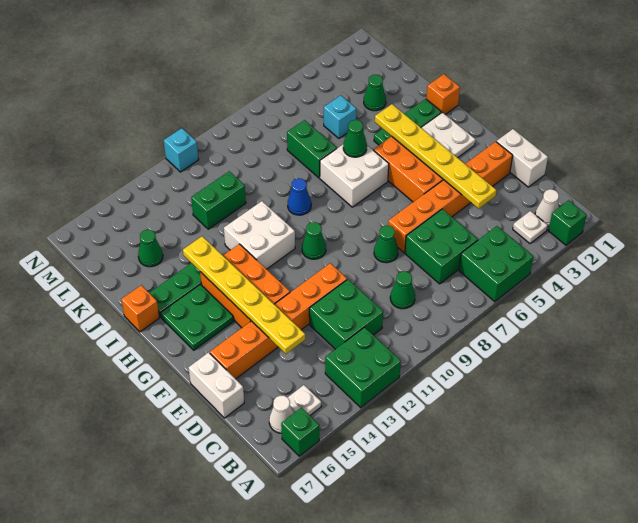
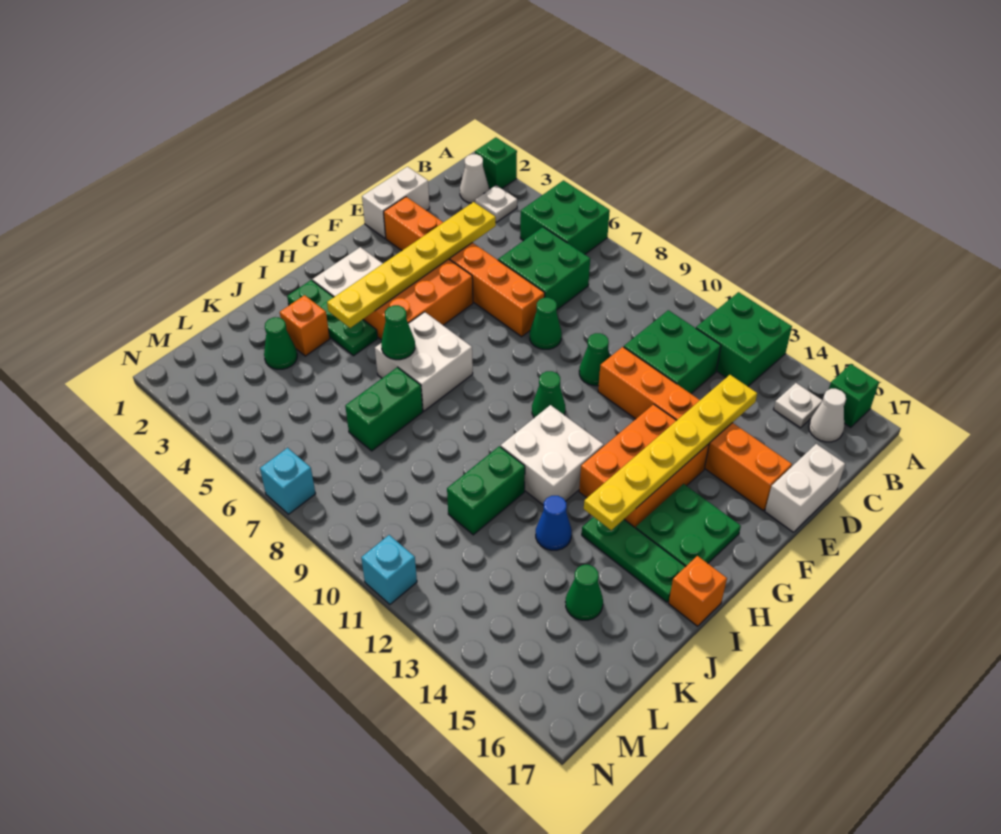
green 1x1 cone [390,271,415,309] -> green 1x1 cone moved to [579,333,610,386]
orange 1x1 brick [426,74,460,115] -> orange 1x1 brick moved to [280,295,330,356]
blue 1x1 cone [288,178,311,215] -> blue 1x1 cone moved to [536,496,572,550]
cyan 1x1 brick [324,95,356,138] -> cyan 1x1 brick moved to [260,448,316,514]
green 1x2 brick [191,171,246,229] -> green 1x2 brick turned to [447,446,525,535]

